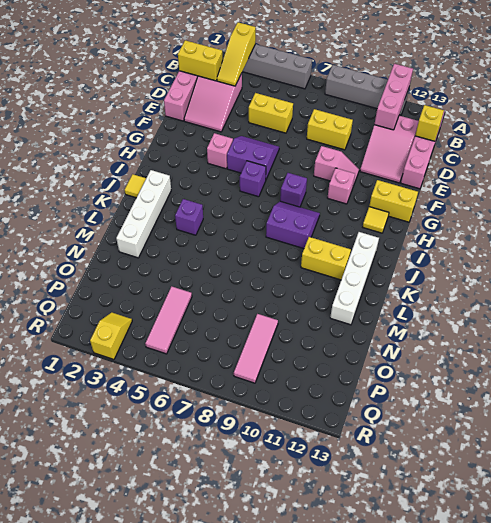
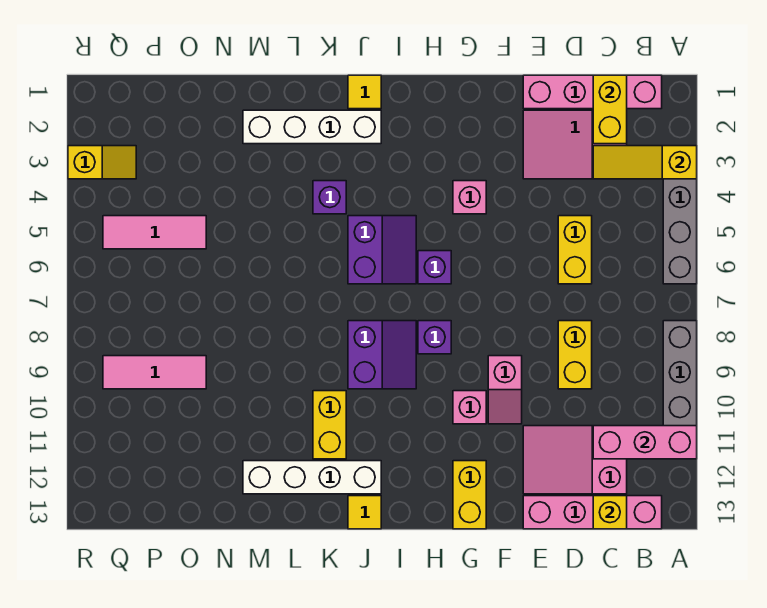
purple 2x2 slope [227,136,279,179] -> purple 2x2 slope moved to [348,216,416,284]
yellow 1x1 tile [363,207,389,233] -> yellow 1x1 tile moved to [348,496,381,529]

